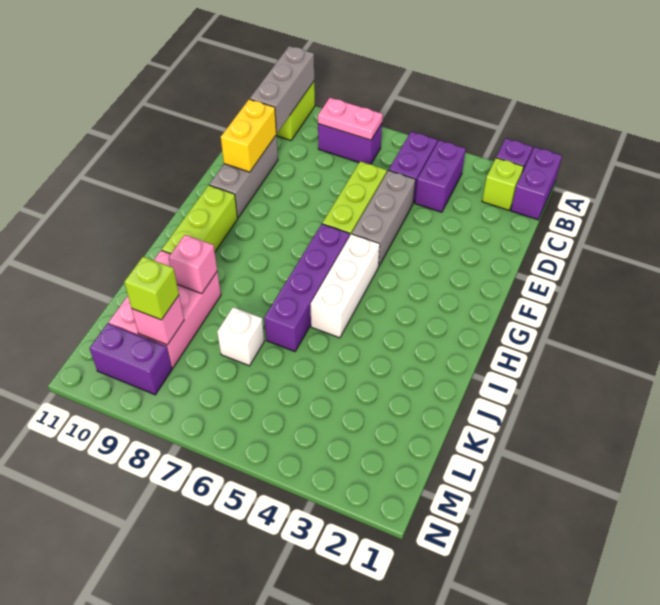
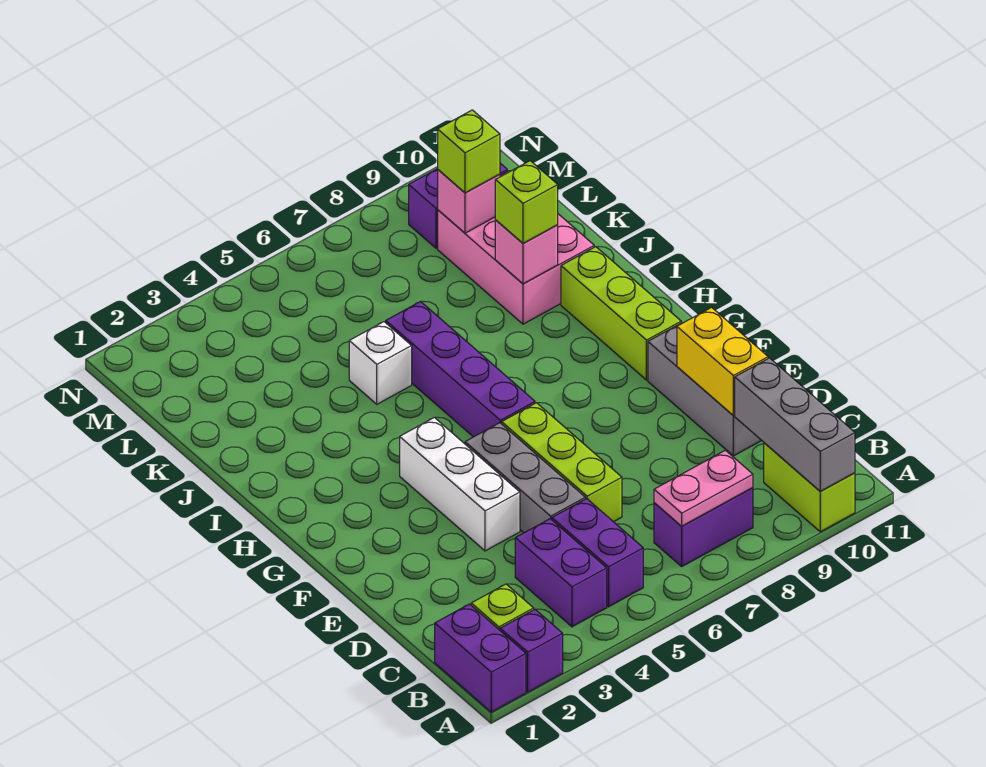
white 1x3 brick [311,234,380,338] -> white 1x3 brick moved to [400,417,520,551]
none -> lime 1x1 brick [495,161,558,244]
white 1x1 brick [217,307,264,366] -> white 1x1 brick moved to [349,322,412,404]

